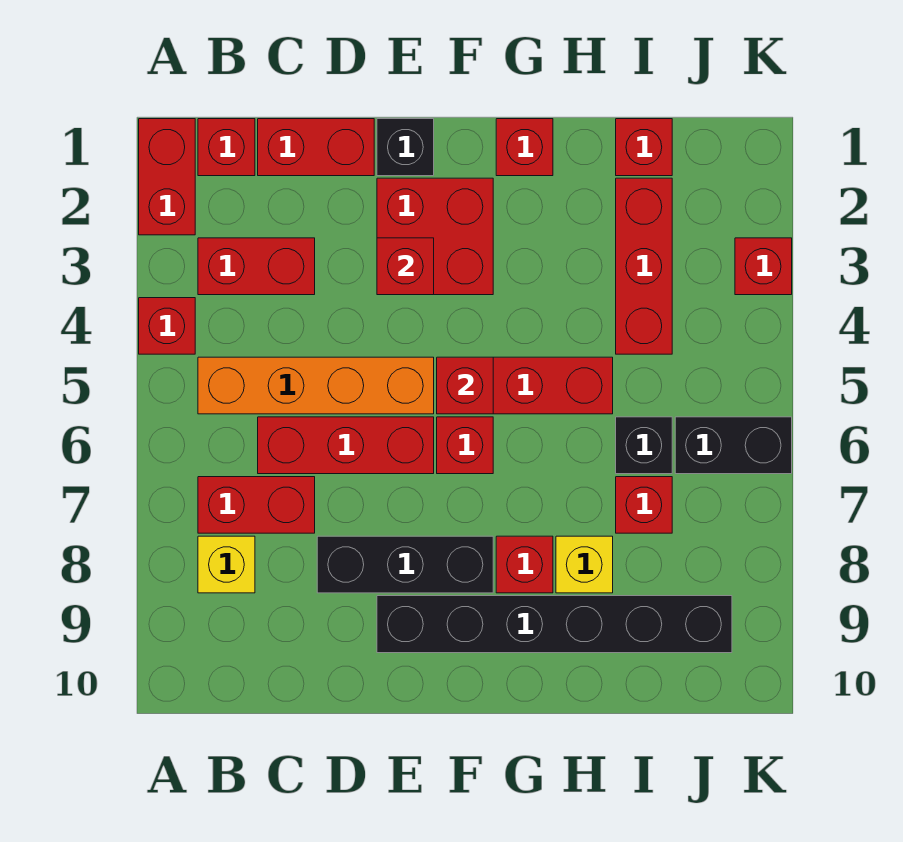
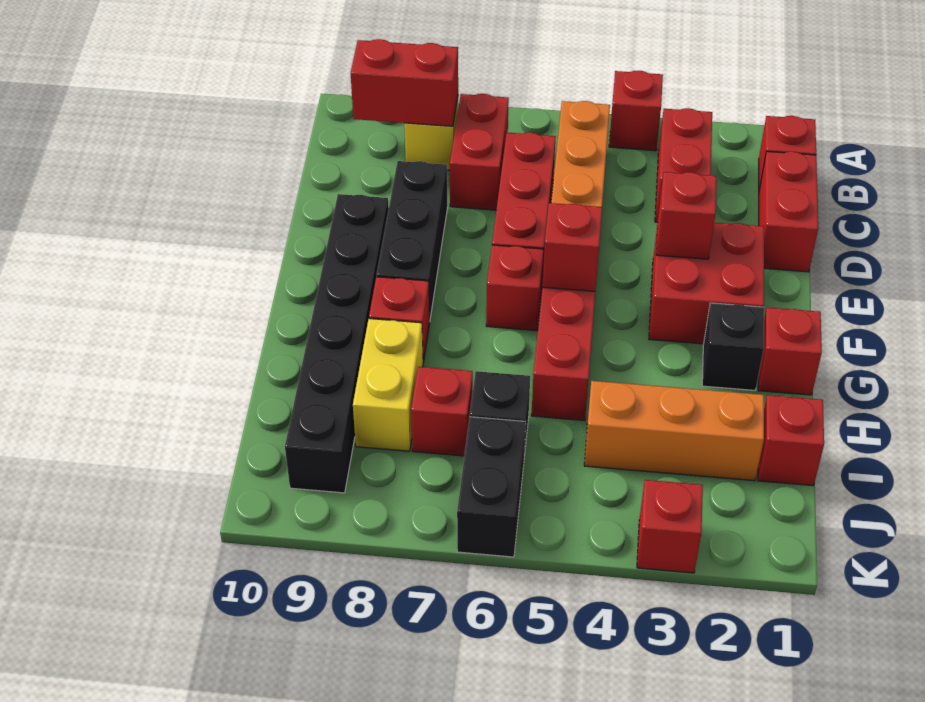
red 1x2 brick [139,119,195,235] -> red 1x2 brick moved to [351,39,458,126]
black 1x1 brick [377,119,434,176] -> black 1x1 brick moved to [702,303,764,390]
yellow 1x1 brick [556,536,613,593] -> yellow 1x2 brick [353,319,423,451]
red 1x3 brick [616,178,672,354] -> orange 1x3 brick [584,381,764,481]

